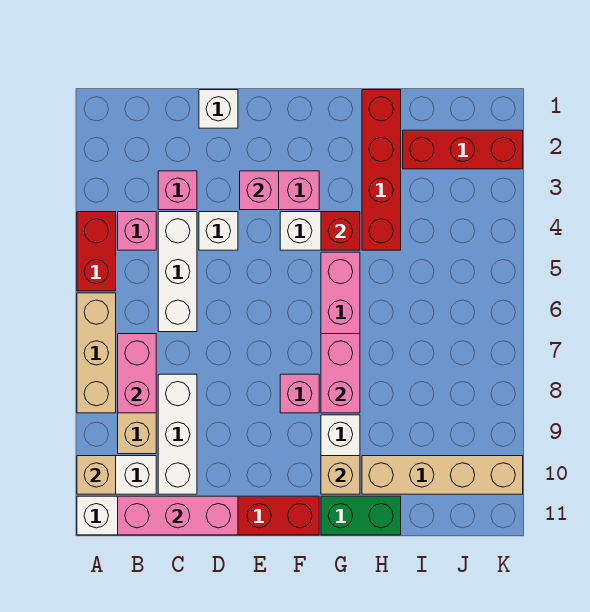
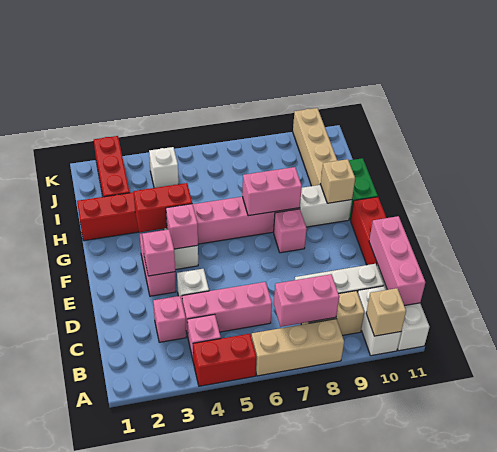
white 1x3 brick [158,212,197,332] -> pink 1x3 brick [182,282,272,336]
white 1x1 brick [199,90,238,128] -> white 1x1 brick moved to [149,147,179,188]
none -> pink 1x1 brick [166,204,198,249]
red 1x1 brick [321,212,360,250] -> red 1x2 brick [133,183,192,232]

